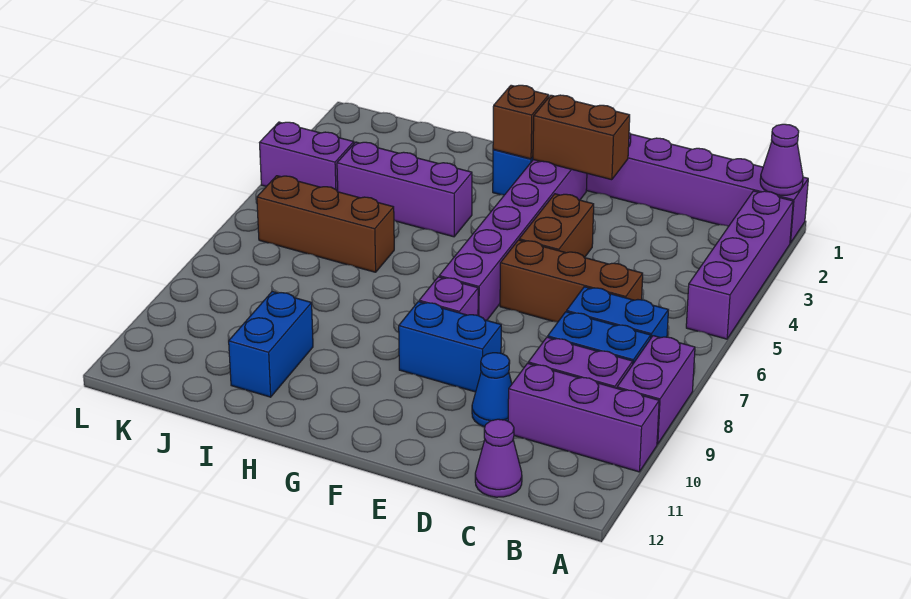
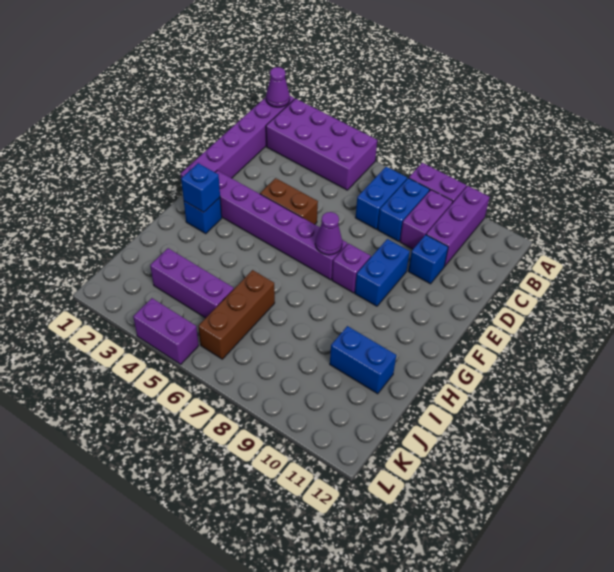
purple 1x4 brick [686,191,793,339] -> purple 2x4 brick [266,99,377,190]
brown 1x3 brick [500,240,643,322] -> none
purple 1x1 cone [475,419,522,497] -> purple 1x1 cone moved to [315,212,342,255]
blue 1x1 cone [472,353,512,427] -> blue 1x1 brick [408,235,448,284]
brown 1x2 brick [533,95,630,180] -> none
brown 1x1 brick [493,85,549,159] -> blue 1x1 brick [181,163,220,212]
purple 1x3 brick [337,142,472,237] -> purple 1x3 brick turned to [150,248,234,318]
purple 1x2 brick [260,122,354,192] -> purple 1x2 brick turned to [133,298,199,364]

